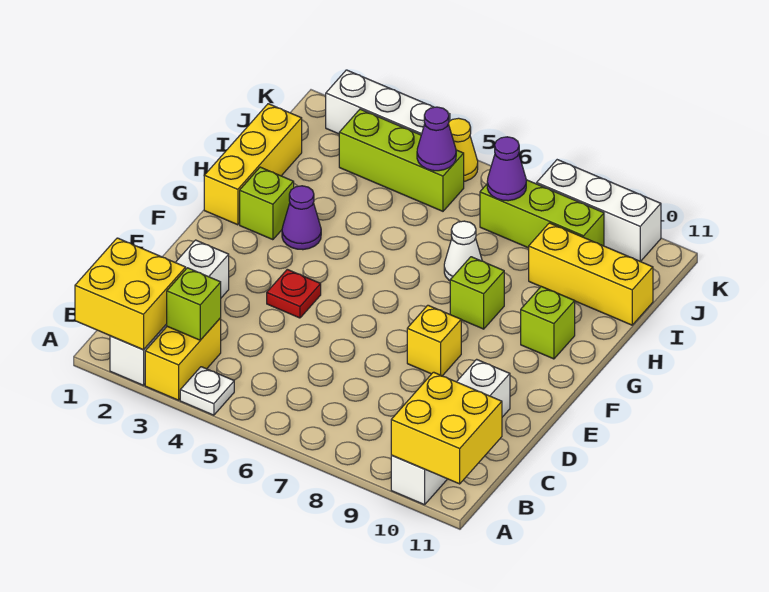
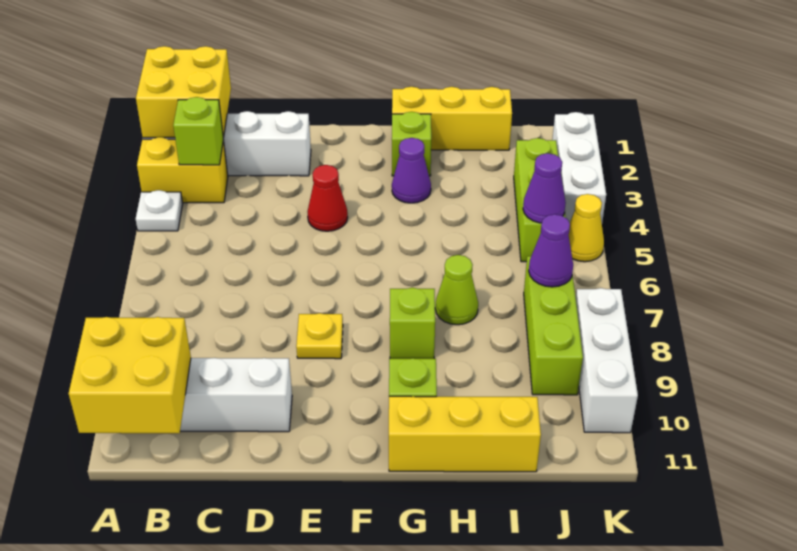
red 1x1 plate [267,269,321,318] -> red 1x1 cone [307,165,348,231]
yellow 1x1 brick [407,305,461,376] -> yellow 1x1 plate [296,313,343,359]
white 1x1 cone [444,221,482,281] -> lime 1x1 cone [435,255,478,325]
yellow 1x3 brick [529,223,653,325] -> yellow 1x3 brick turned to [389,396,541,472]

